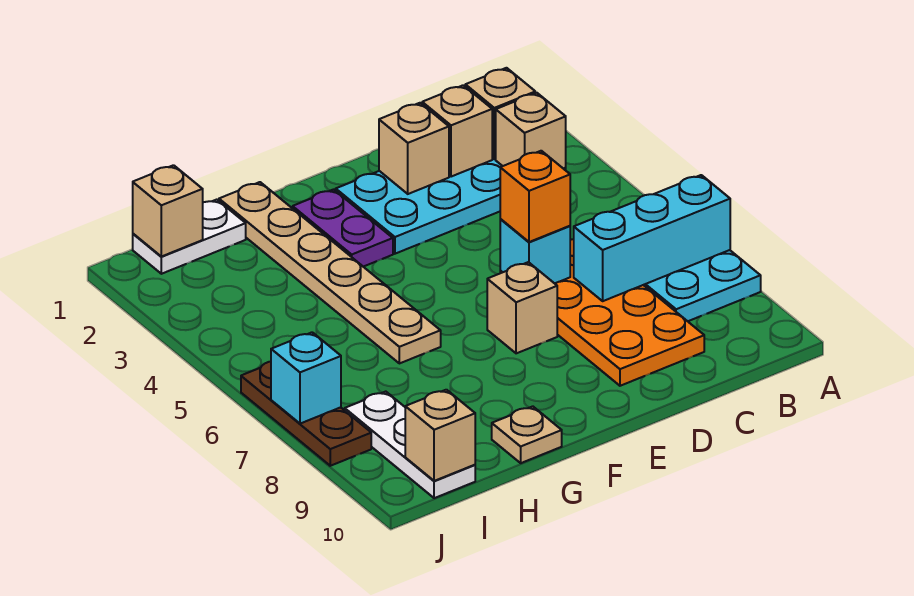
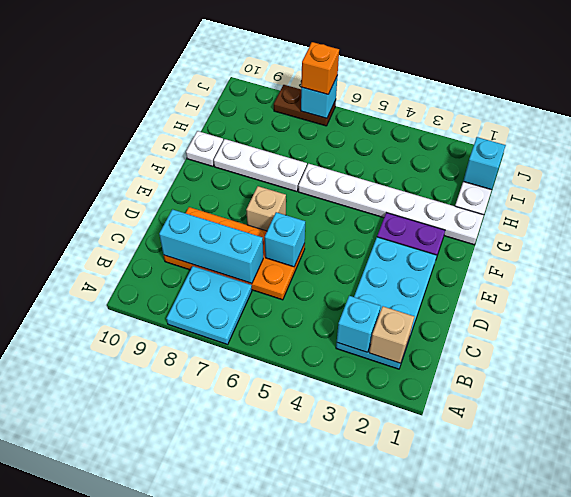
cyan 1x3 brick [574,175,730,301] -> cyan 1x3 brick turned to [159,209,263,283]
tan 1x1 brick [496,93,566,169] -> cyan 1x1 brick [337,296,381,352]
tan 1x1 brick [422,85,492,177] -> none
tan 1x1 brick [379,103,449,194] -> none
orange 1x1 brick [500,151,570,242] -> orange 1x1 brick moved to [301,42,339,94]
tan 1x6 plate [219,182,441,363] -> white 1x6 plate [298,164,484,245]
tan 1x1 plate [492,406,562,463] -> white 1x1 plate [186,131,223,166]
tan 1x1 brick [133,165,203,257] -> cyan 1x1 brick [463,137,506,190]
white 1x3 plate [345,392,475,498] -> white 1x3 plate moved to [214,139,307,192]
tan 1x1 brick [405,390,475,481] -> none
brown 1x3 plate [241,362,371,466] -> brown 1x2 plate [274,85,336,126]

